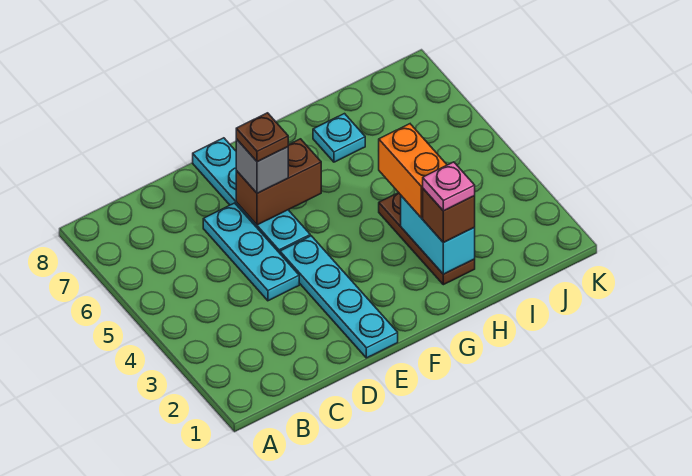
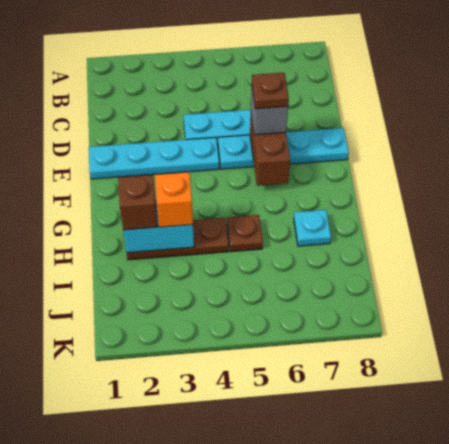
pink 1x1 plate [423,162,475,211] -> none
orange 1x2 brick [379,124,447,218] -> orange 1x1 brick [155,172,193,227]
none -> brown 1x1 plate [227,215,263,252]

